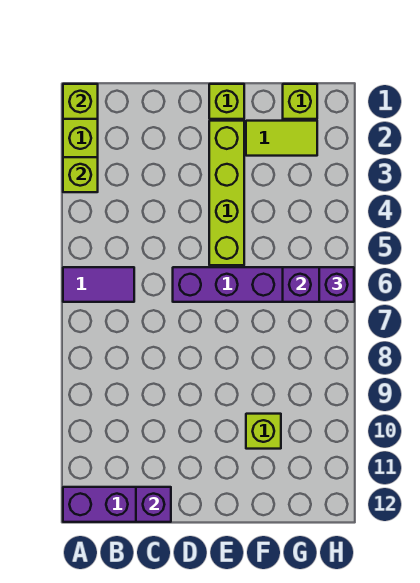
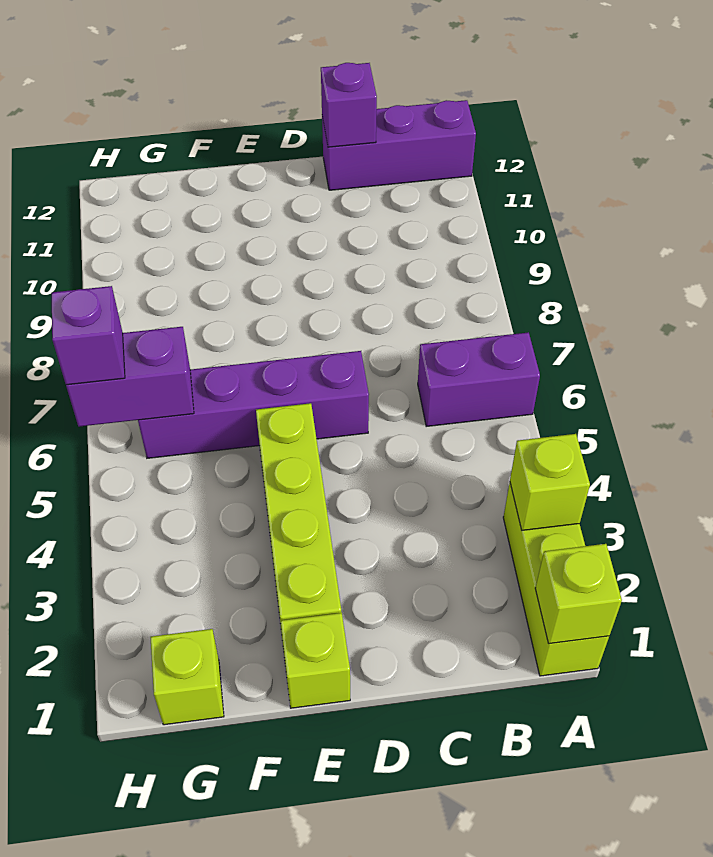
purple 1x2 tile [63,267,134,302] -> purple 1x2 brick [418,332,540,426]
lime 1x2 tile [246,121,317,156] -> none
lime 1x1 brick [246,414,281,449] -> none

